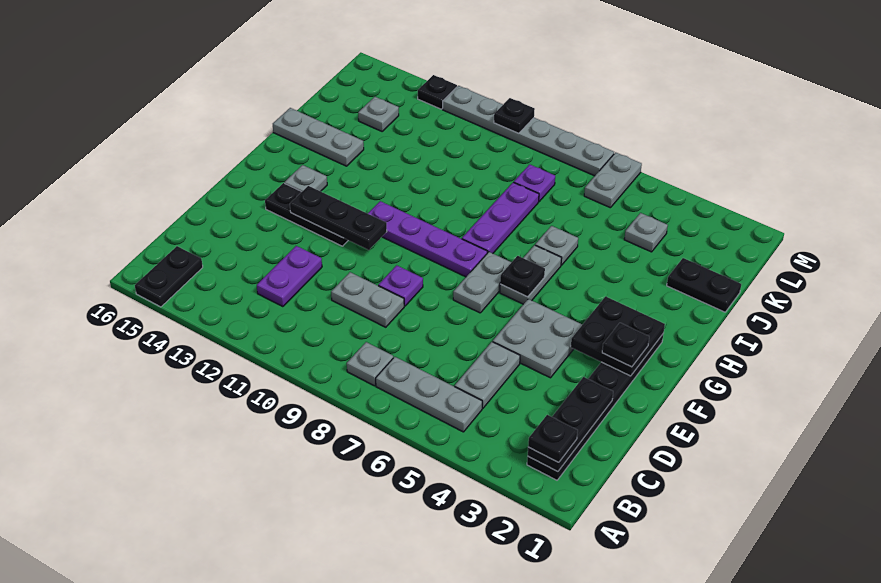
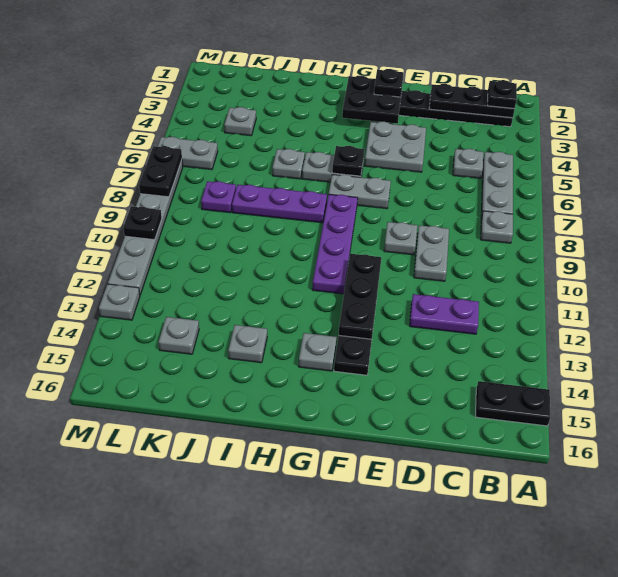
grey 1x2 plate [455,342,520,408] -> grey 1x1 plate [453,149,483,178]
purple 1x1 plate [378,265,423,306] -> grey 1x1 plate [384,222,417,255]
grey 1x3 plate [273,108,364,166] -> grey 1x1 plate [228,325,267,363]
black 1x2 plate [667,258,741,312] -> black 1x2 plate moved to [139,146,182,197]
black 1x1 plate [418,75,457,109] -> grey 1x1 plate [99,284,140,320]

